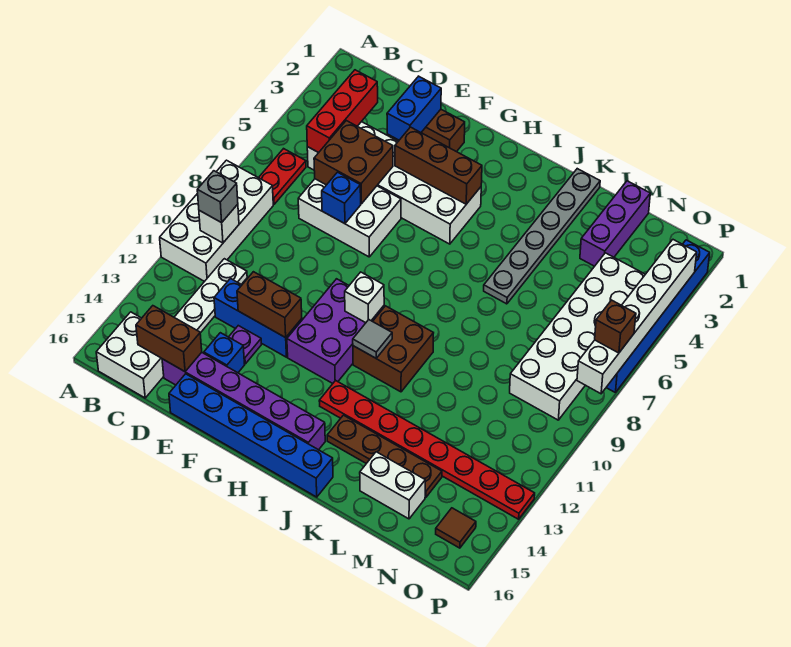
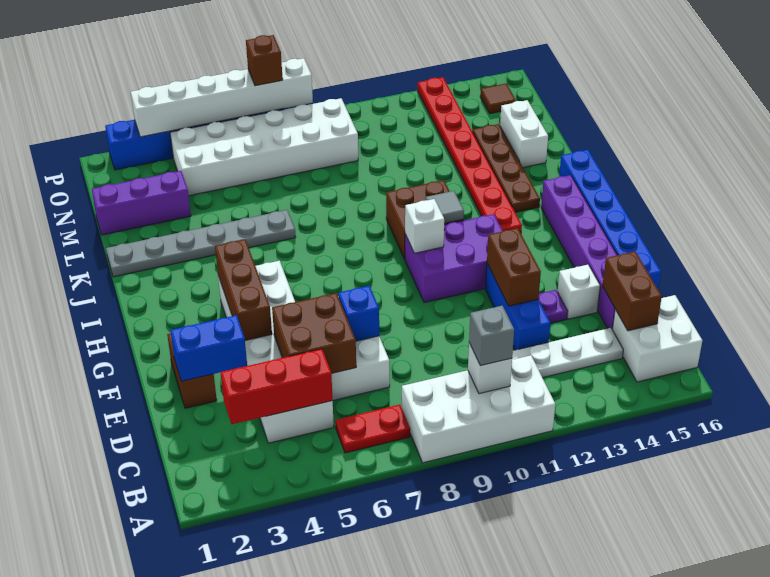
blue 1x1 brick [204,333,245,373] -> white 1x1 brick [558,265,600,319]

